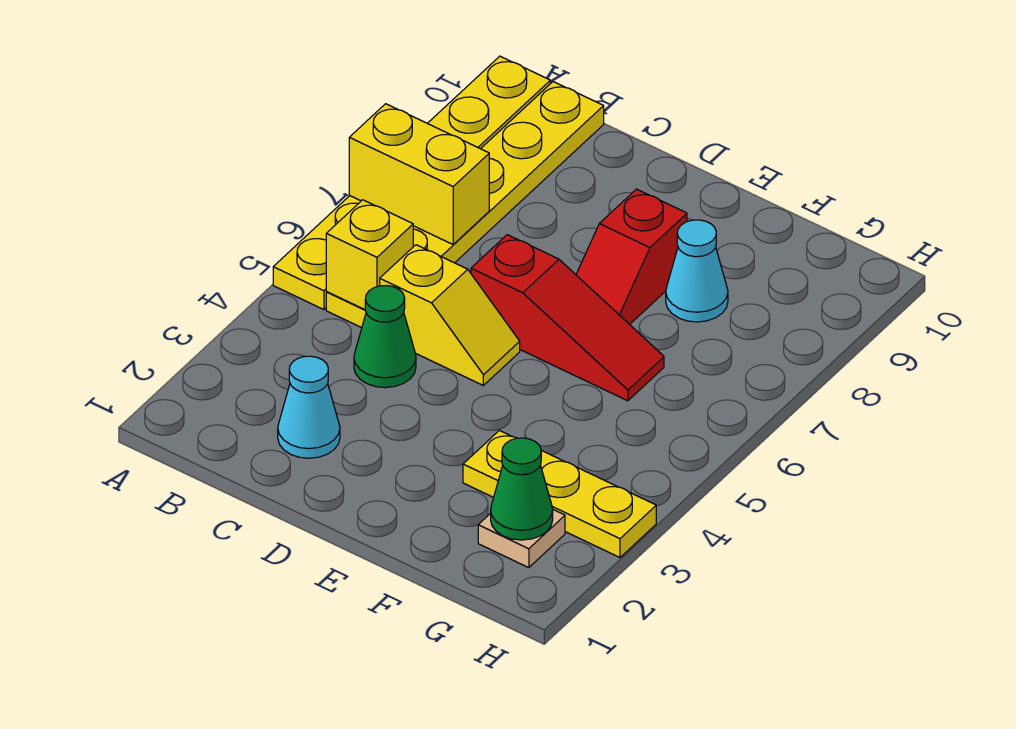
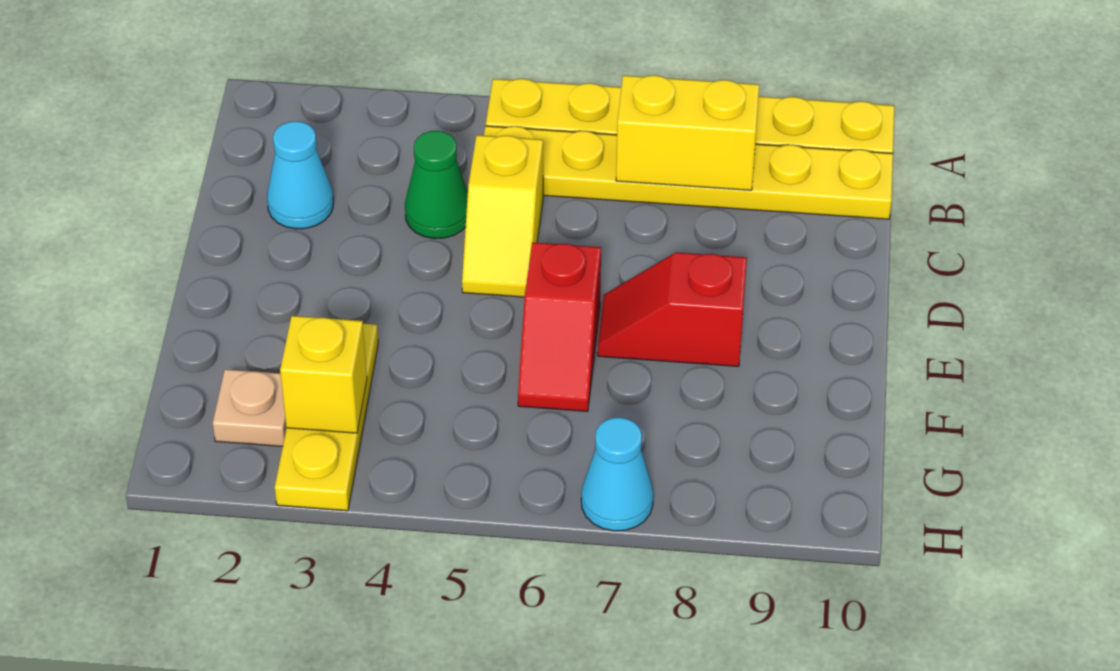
yellow 1x2 brick [349,104,489,244] -> yellow 1x2 brick turned to [616,75,759,190]
yellow 1x1 brick [326,200,413,310] -> yellow 1x1 brick moved to [280,316,367,433]
red 1x3 slope [471,235,664,401] -> red 1x2 slope [518,242,601,411]
cyan 1x1 cone [666,220,728,322] -> cyan 1x1 cone moved to [581,417,653,531]
green 1x1 cone [491,438,553,540] -> none

